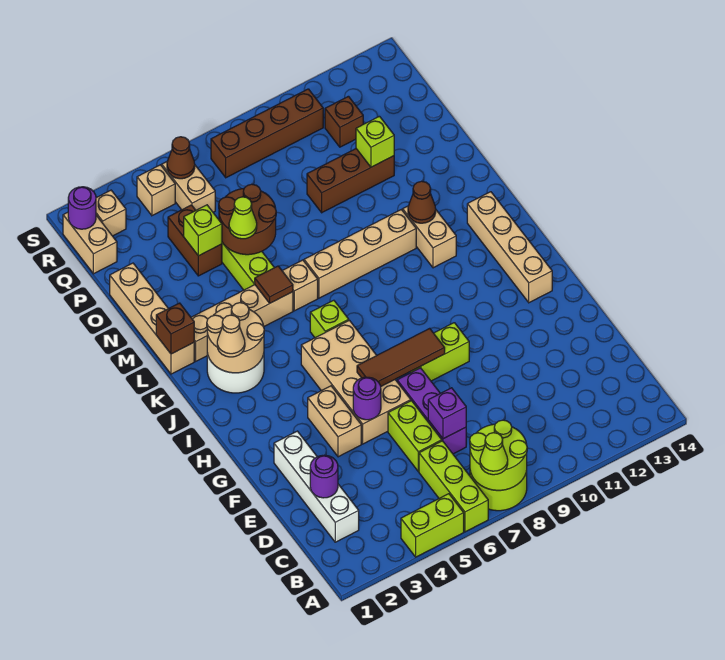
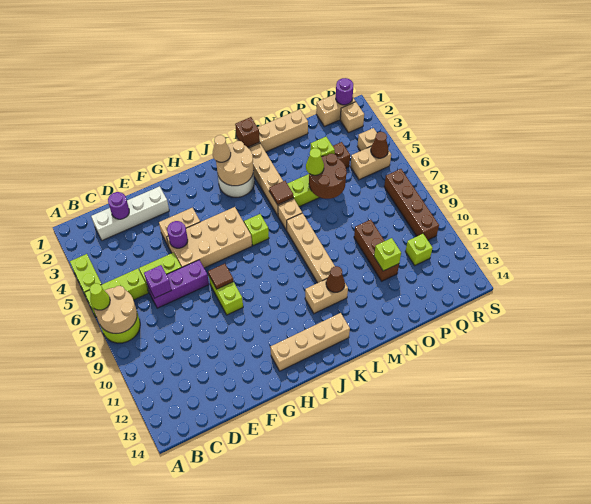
lime 2x2 round brick [470,420,527,490] -> tan 2x2 round brick [94,286,137,334]
brown 1x3 tile [357,328,445,386] -> brown 1x1 tile [208,264,234,289]
brown 1x1 brick [325,96,363,147] -> lime 1x1 brick [405,234,433,265]

